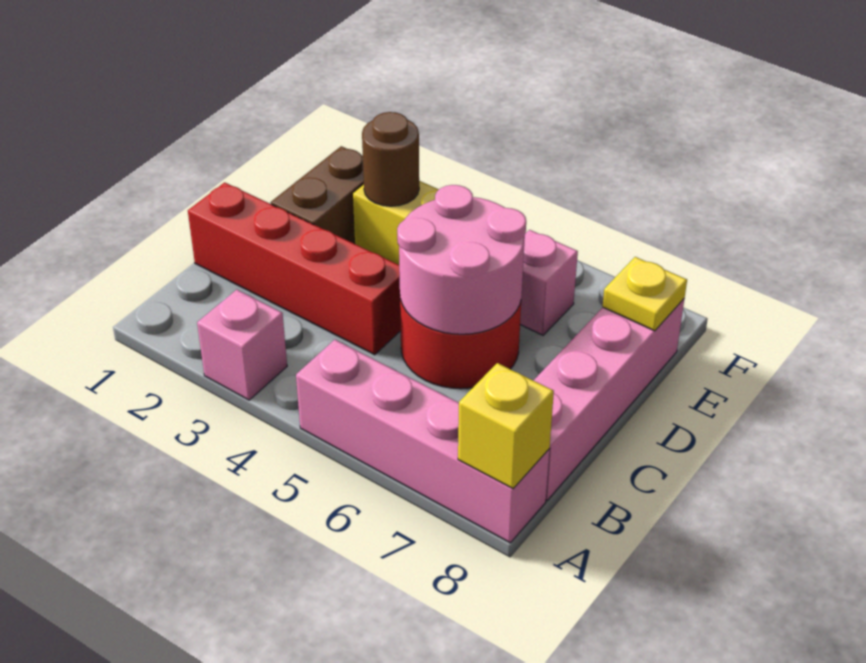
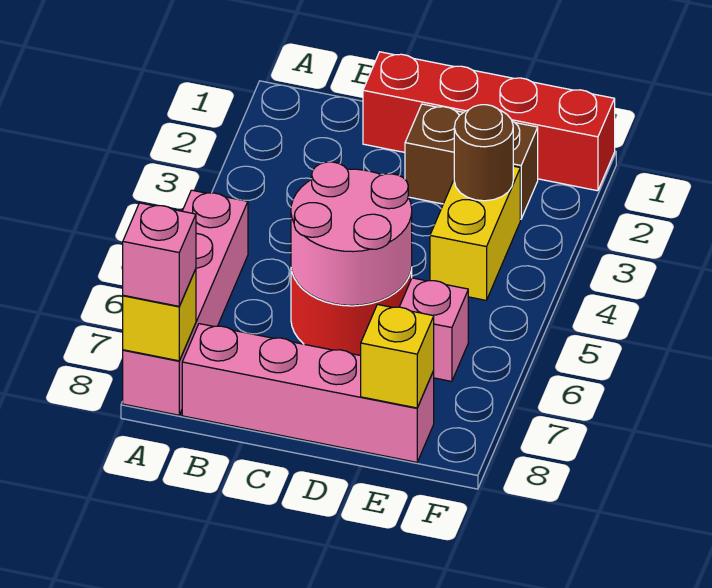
pink 1x1 brick [197,290,287,400] -> pink 1x1 brick moved to [123,203,196,306]
red 1x4 brick [188,182,401,355] -> red 1x4 brick turned to [363,52,615,191]
yellow 1x1 plate [603,257,687,331] -> yellow 1x1 brick [361,305,434,408]

